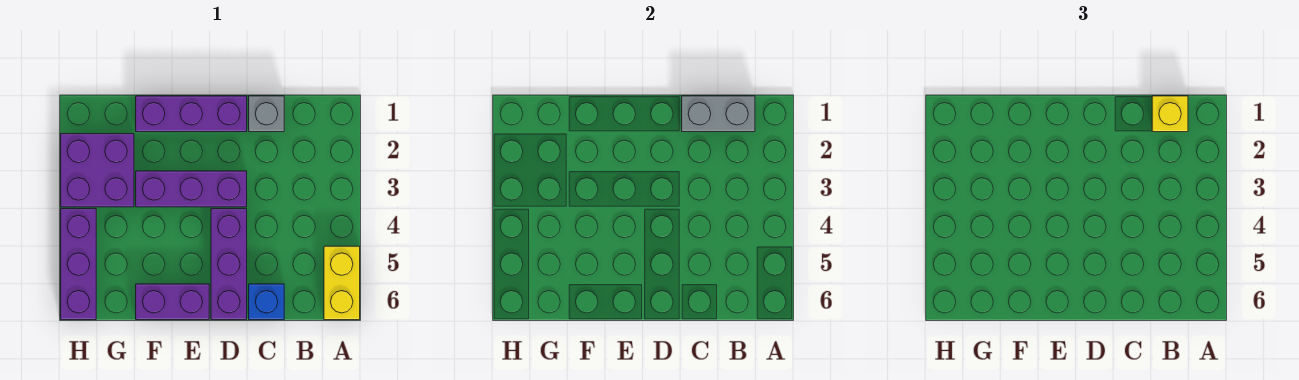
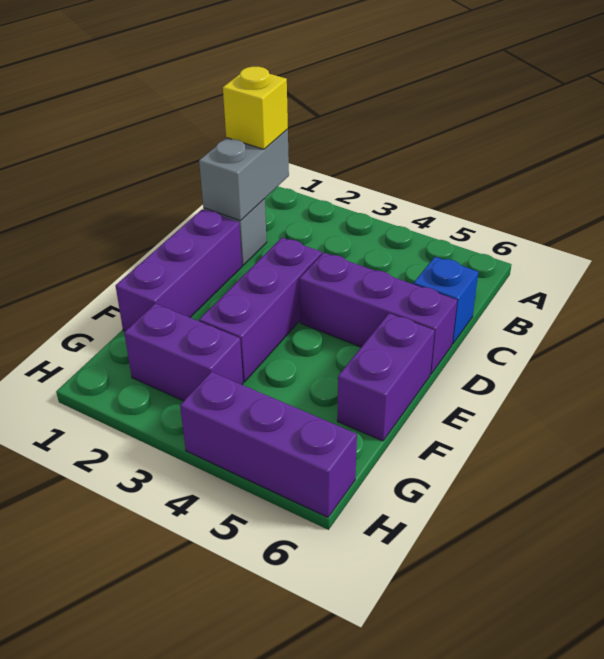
yellow 1x2 brick [324,246,360,320] -> none
purple 2x2 brick [61,134,134,207] -> purple 1x2 brick [124,304,243,401]

